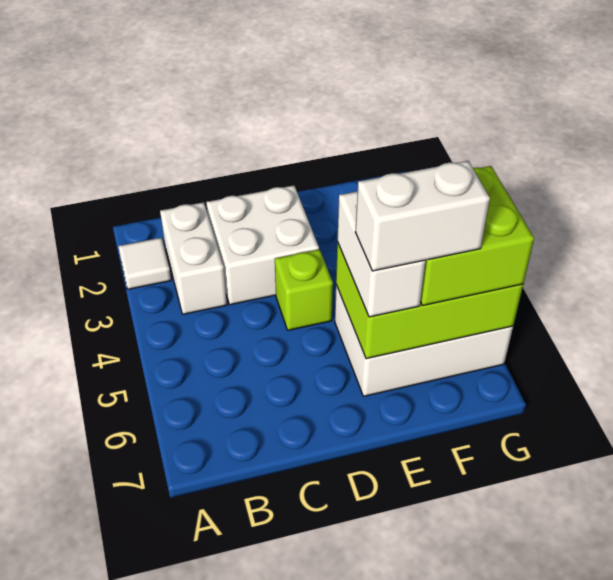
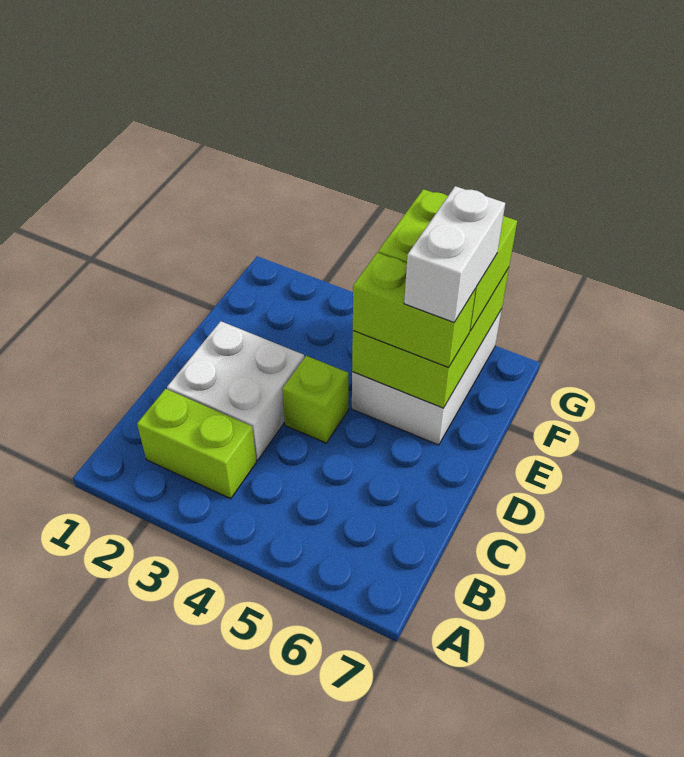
white 1x1 tile [118,238,171,289] -> none
white 1x2 brick [160,202,227,314] -> lime 1x2 brick [137,389,256,499]
white 1x2 brick [337,191,426,317] -> lime 1x2 brick [353,253,476,367]

